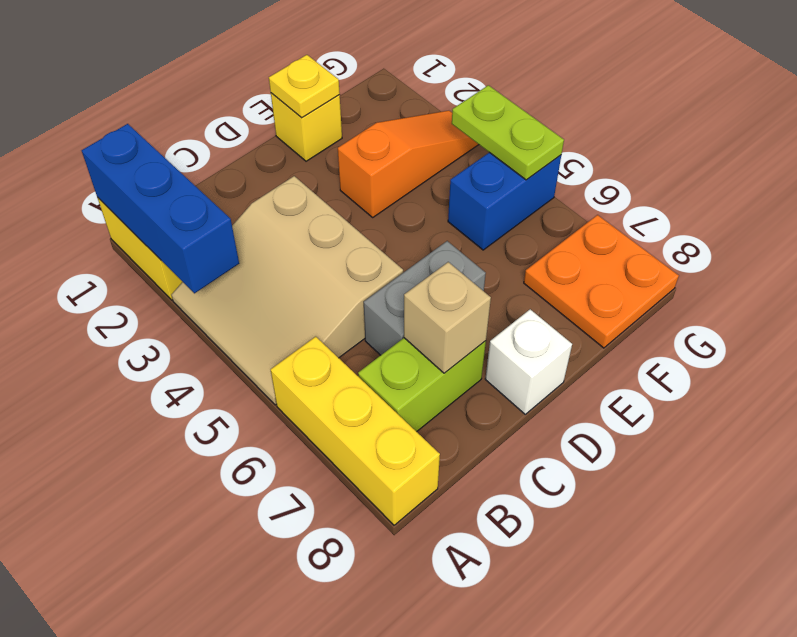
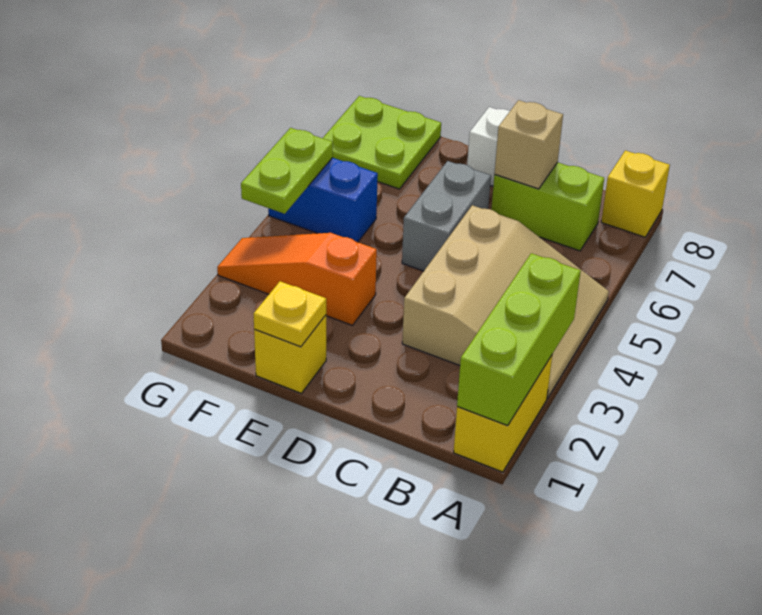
blue 1x3 brick [82,124,239,293] -> lime 1x3 brick [457,253,581,426]
yellow 1x3 brick [271,337,440,525] -> yellow 1x1 brick [601,150,670,237]
grey 1x2 brick [364,241,486,355] -> grey 1x2 brick turned to [402,161,491,271]
orange 2x2 plate [524,215,679,348] -> lime 2x2 plate [323,96,441,189]

